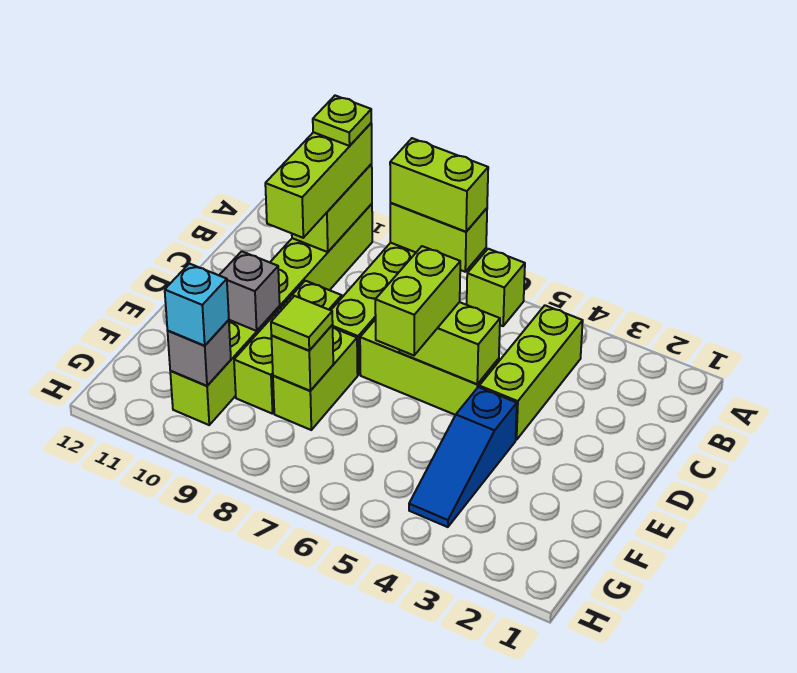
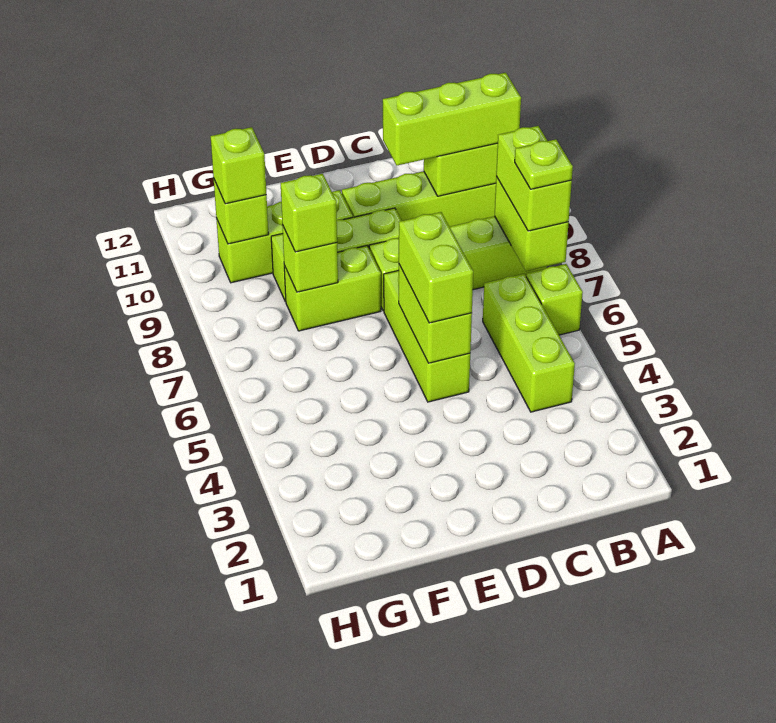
lime 1x1 plate [313,96,371,146] -> lime 1x1 plate moved to [515,139,573,189]
lime 1x3 brick [479,305,583,440] -> lime 1x3 brick turned to [483,274,575,412]
lime 1x2 brick [375,246,460,355] -> lime 1x2 brick turned to [399,212,473,323]
blue 1x3 slope [409,387,517,527] -> none
grey 1x1 brick [219,251,280,331] -> none
lime 1x1 tile [271,296,333,351] -> lime 1x1 brick [281,174,337,252]
grey 1x1 brick [168,320,231,386] -> lime 1x1 brick [214,180,269,244]
cyan 1x1 brick [165,264,229,346] -> lime 1x1 brick [211,127,266,204]

